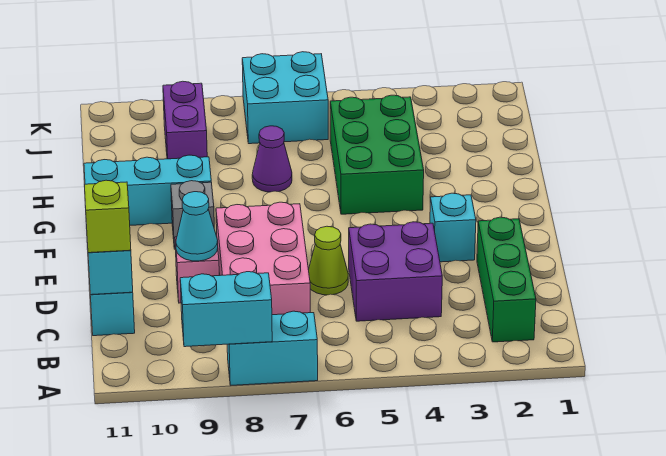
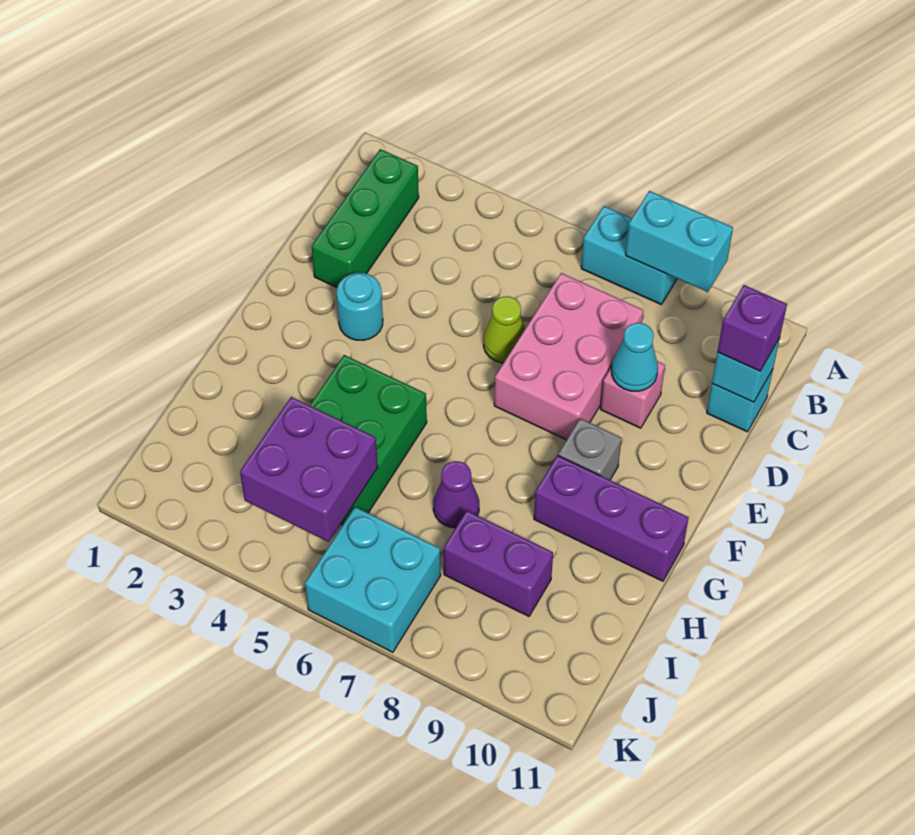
purple 2x2 brick [349,222,442,321] -> purple 2x2 brick moved to [240,397,378,542]
lime 1x1 brick [84,180,131,253] -> purple 1x1 brick [718,285,787,371]
cyan 1x1 brick [430,193,476,262] -> cyan 1x1 round brick [337,273,383,341]
cyan 1x3 brick [84,155,211,225] -> purple 1x3 brick [534,455,689,581]
purple 1x2 brick [163,81,207,159] -> purple 1x2 brick turned to [444,511,553,616]

